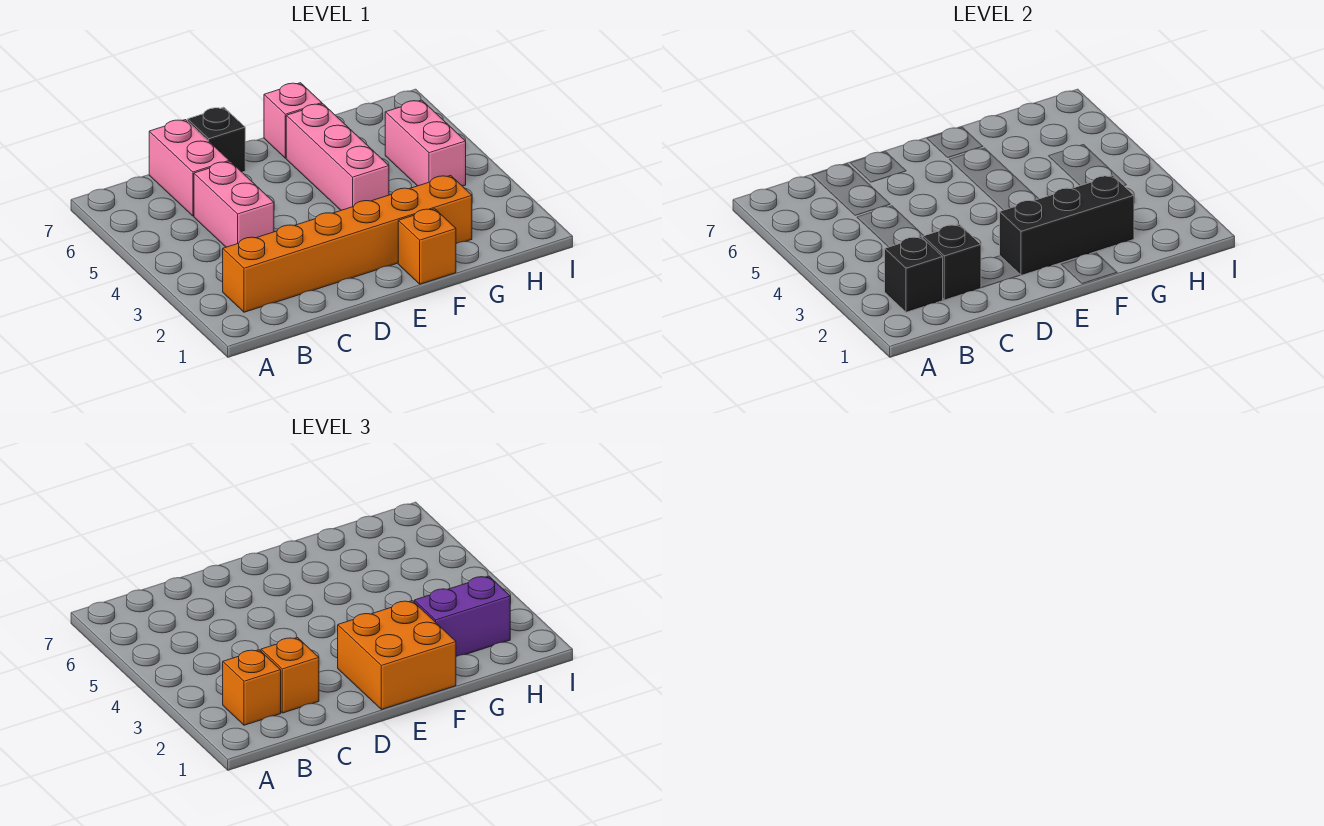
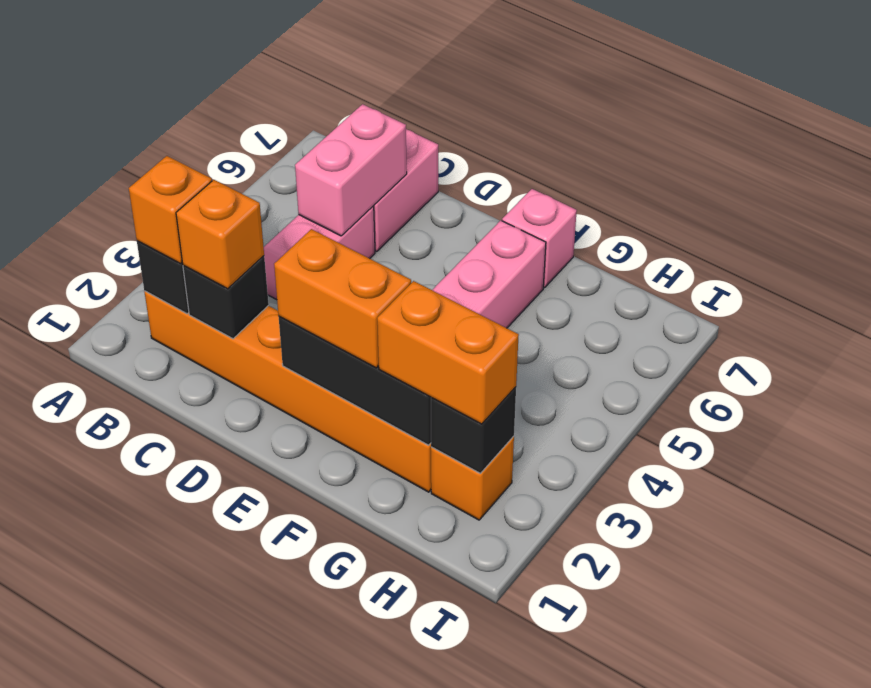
black 1x1 brick [187,107,245,172] -> black 1x1 brick moved to [431,387,516,473]
orange 2x2 brick [338,601,456,709] -> orange 1x2 brick [274,229,411,368]
orange 1x1 brick [398,209,456,284] -> orange 1x1 brick moved to [431,436,514,520]
purple 1x2 brick [414,576,510,657] -> orange 1x2 brick [377,281,519,424]
pink 1x2 brick [385,100,466,186] -> pink 1x2 brick moved to [295,104,407,236]

